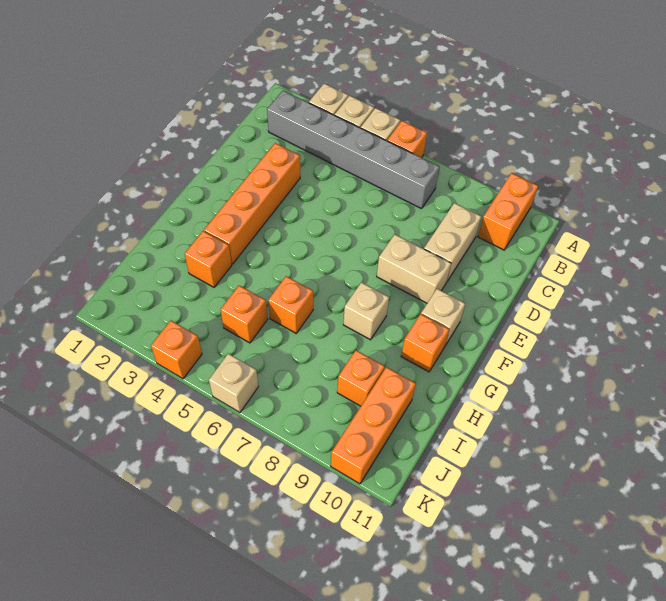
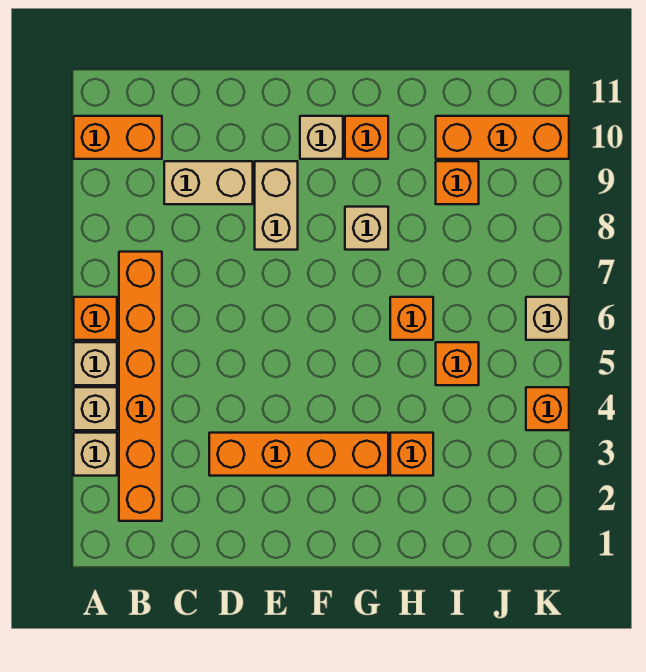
grey 1x6 brick [267,91,440,209] -> orange 1x6 brick [119,252,162,521]

